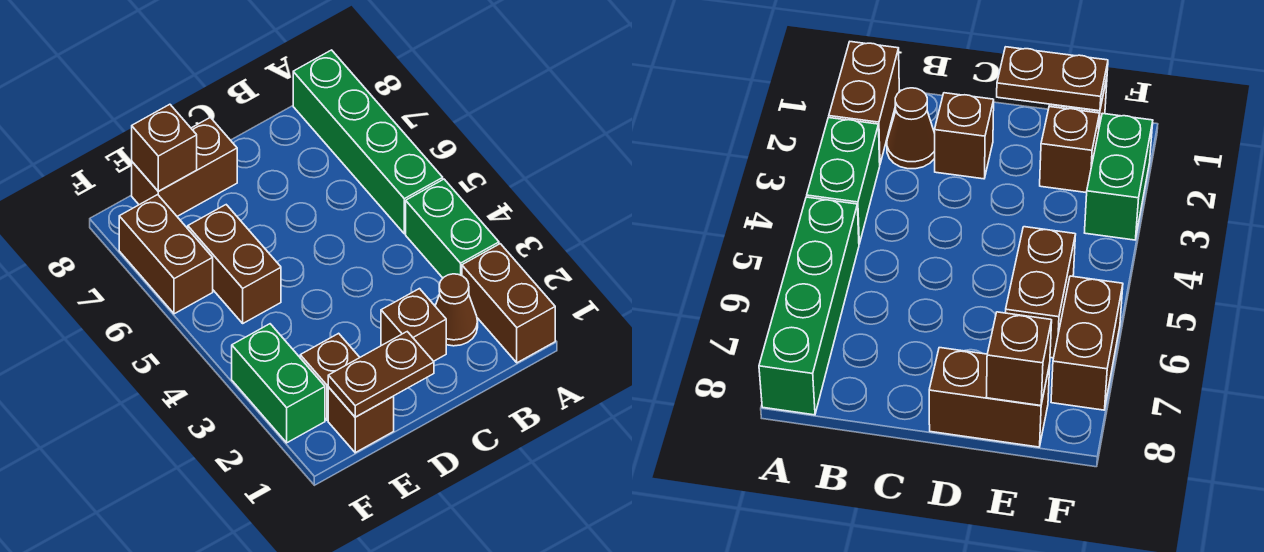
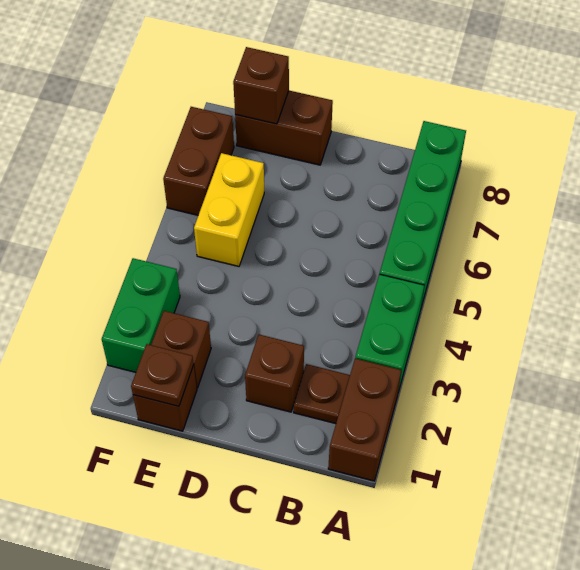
brown 1x1 cone [435,274,478,346] -> brown 1x1 plate [294,364,350,424]
brown 1x2 plate [328,332,434,417] -> brown 1x1 plate [131,344,194,406]
brown 1x2 brick [188,205,281,323] -> yellow 1x2 brick [194,153,264,266]

